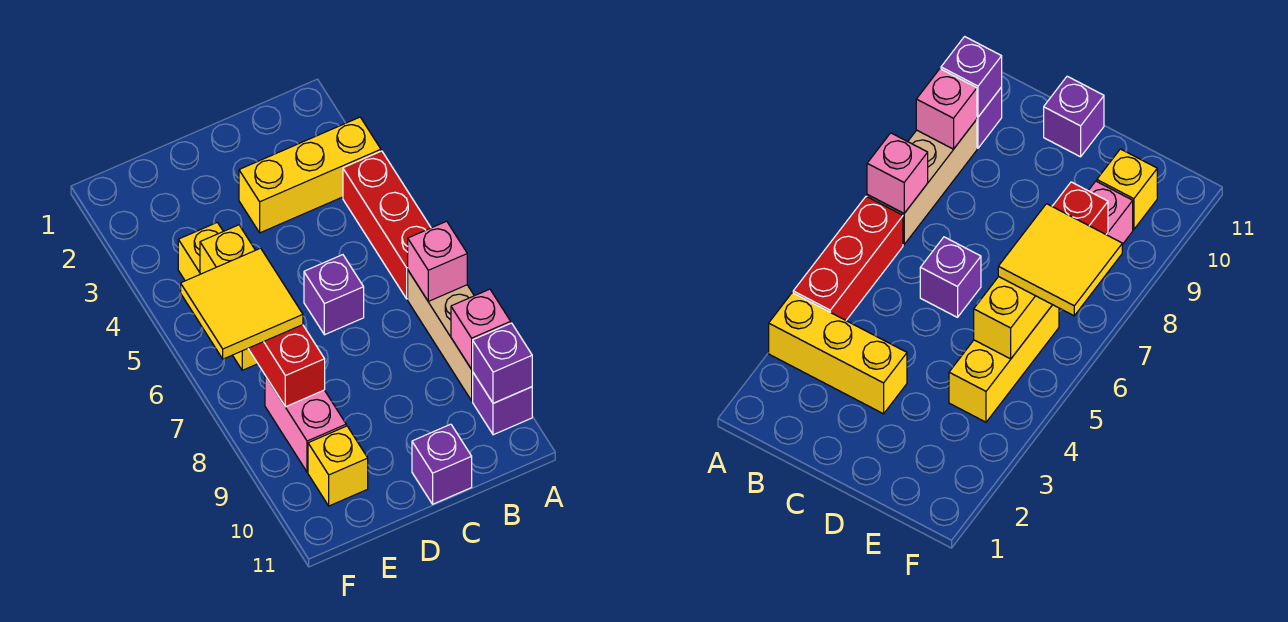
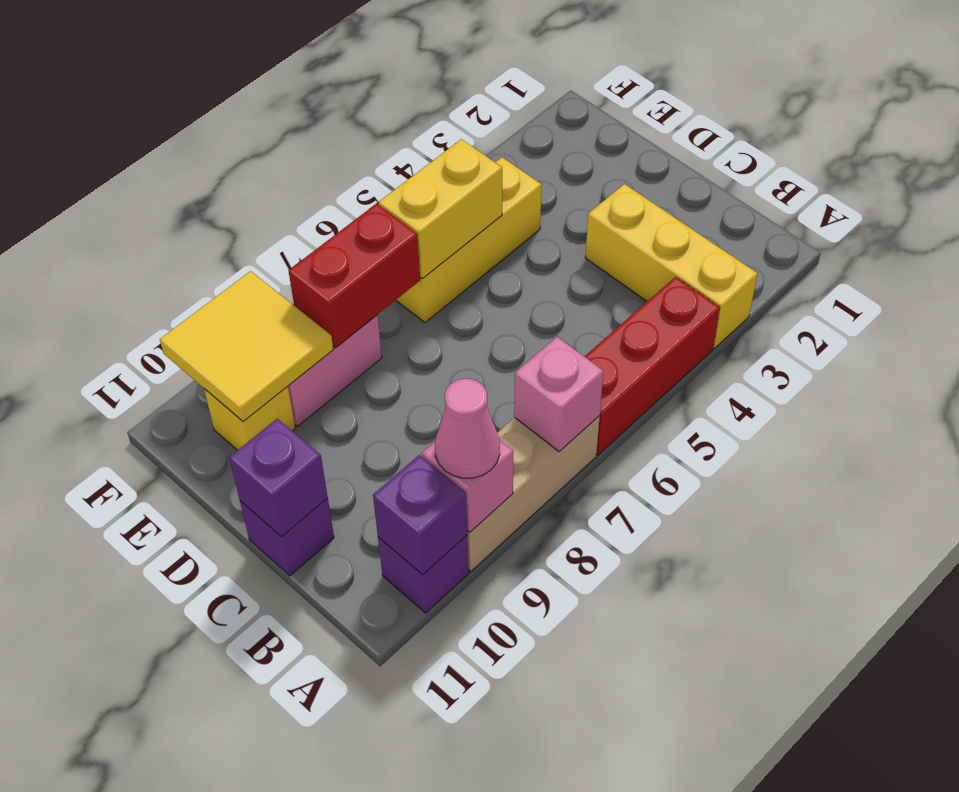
none -> pink 1x1 cone [435,379,500,478]
purple 1x1 brick [304,255,364,335] -> purple 1x1 brick moved to [229,419,328,537]
yellow 2x2 tile [181,248,303,359] -> yellow 2x2 tile moved to [160,271,333,421]

